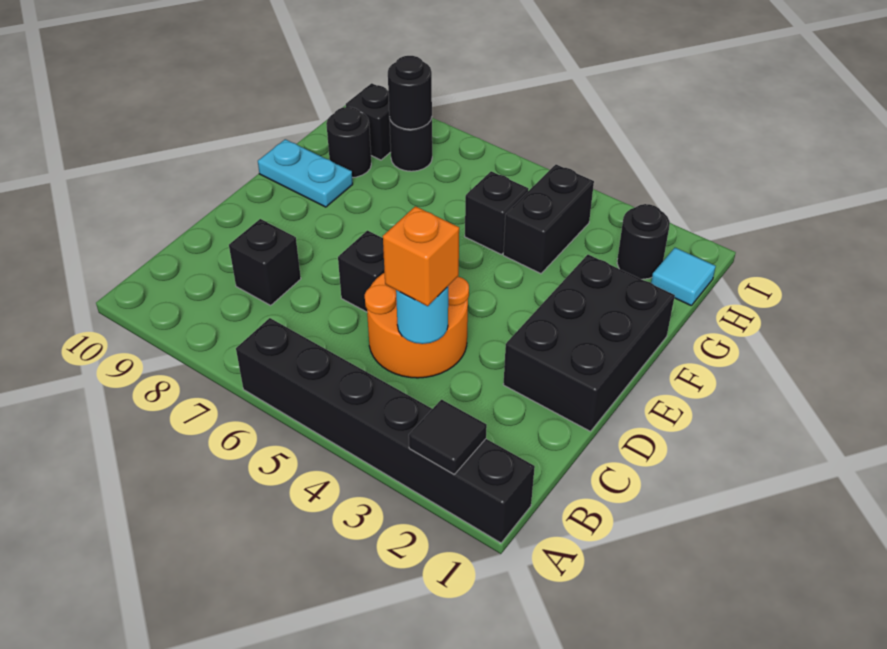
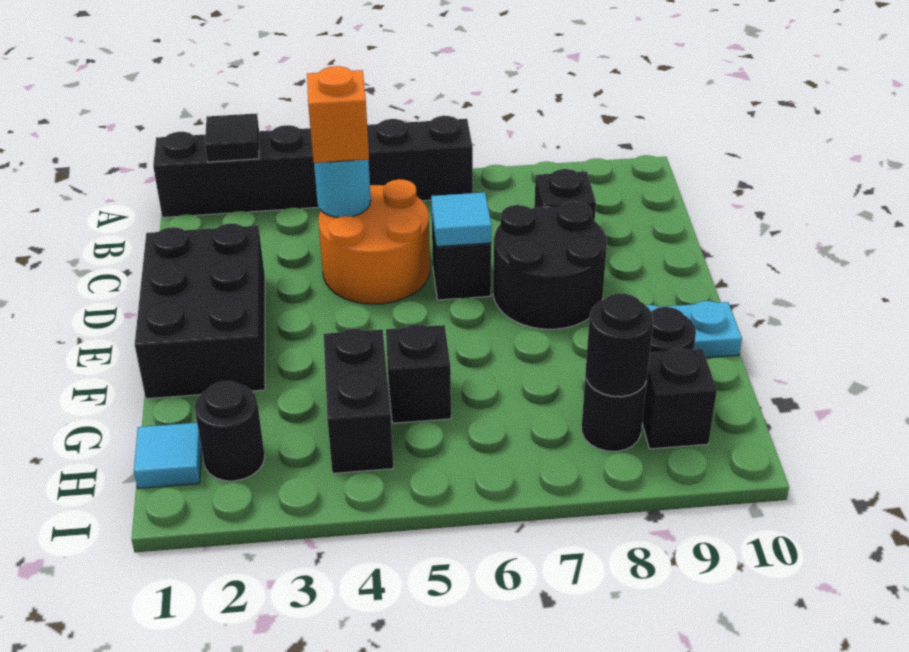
none -> cyan 1x1 tile [431,192,492,247]
none -> black 2x2 round brick [493,201,607,329]

